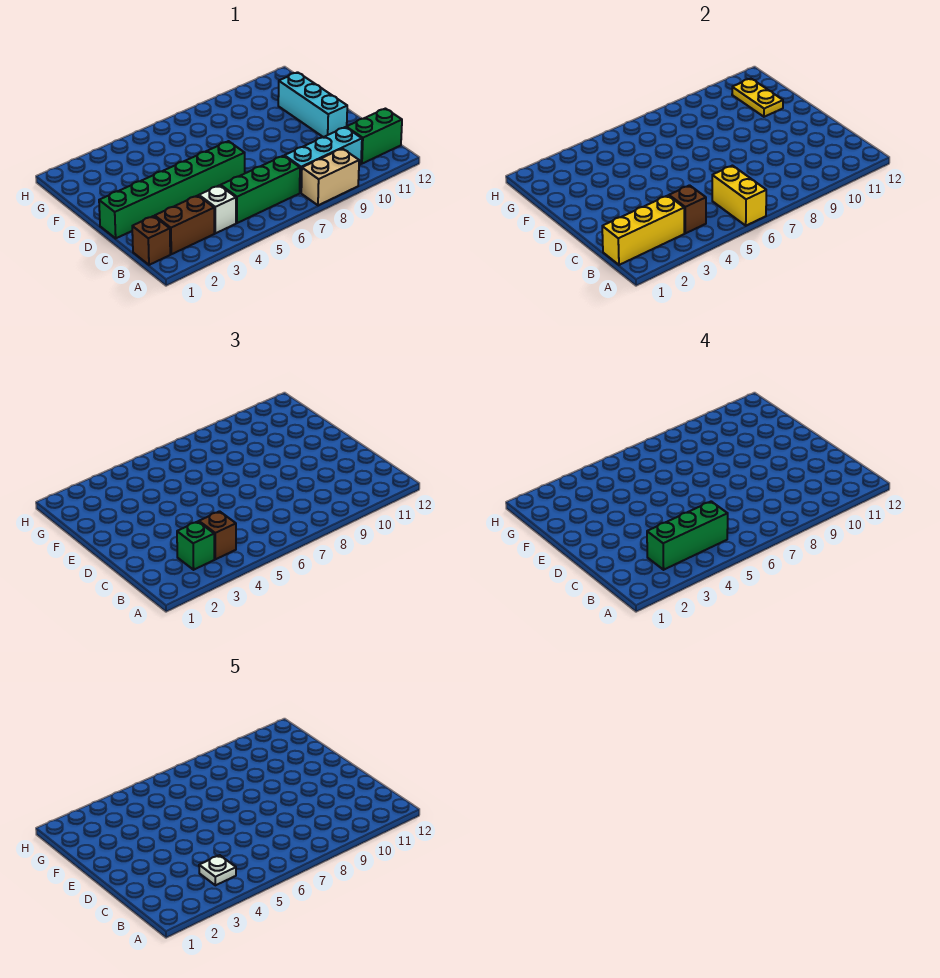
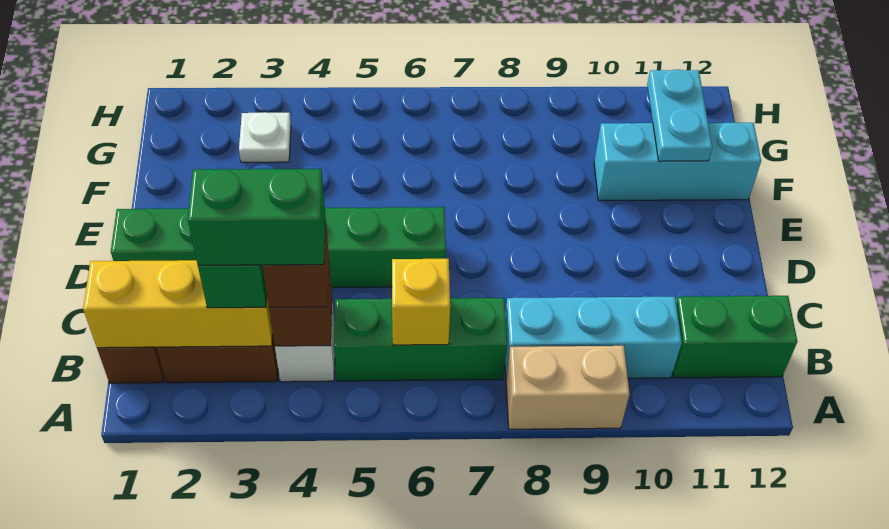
yellow 1x2 brick [712,166,766,226] -> yellow 1x1 brick [392,259,450,345]
green 1x3 brick [647,501,728,570] -> green 1x2 brick [188,169,325,265]
white 1x1 plate [199,855,236,885] -> white 1x1 plate moved to [239,112,291,162]
cyan 1x3 brick [278,72,347,137] -> cyan 1x3 brick turned to [594,123,761,201]
yellow 1x2 plate [732,79,783,117] -> cyan 1x2 plate [647,69,712,161]

